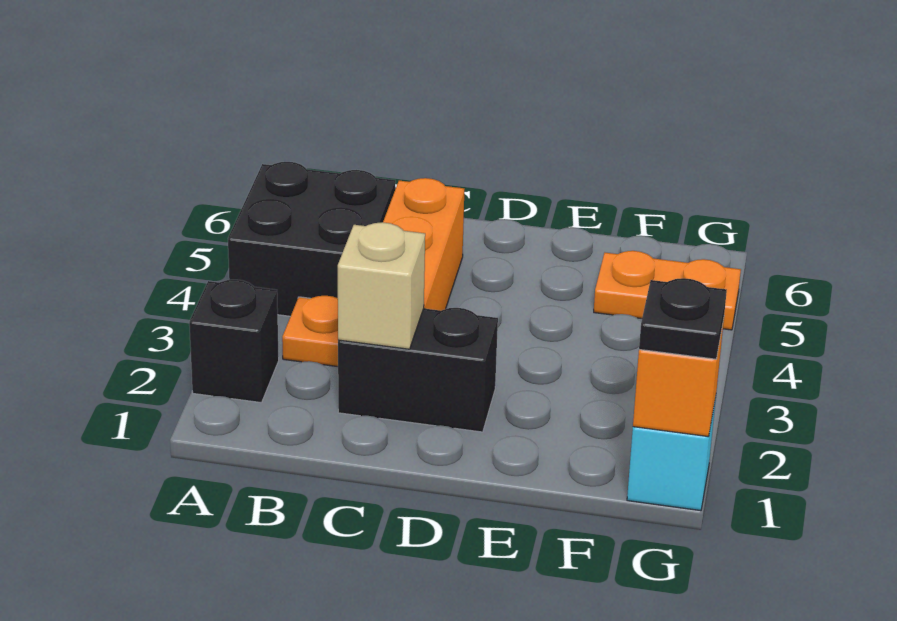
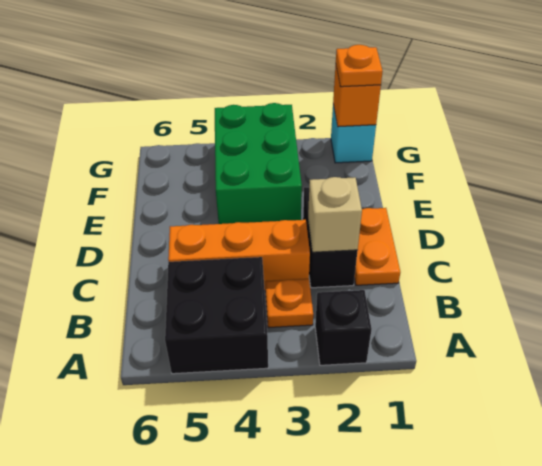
none -> green 2x3 brick [215,103,302,224]
orange 1x2 plate [594,251,741,330] -> orange 1x2 plate moved to [354,208,400,285]
black 1x1 plate [639,278,727,359] -> orange 1x1 plate [336,45,383,87]

